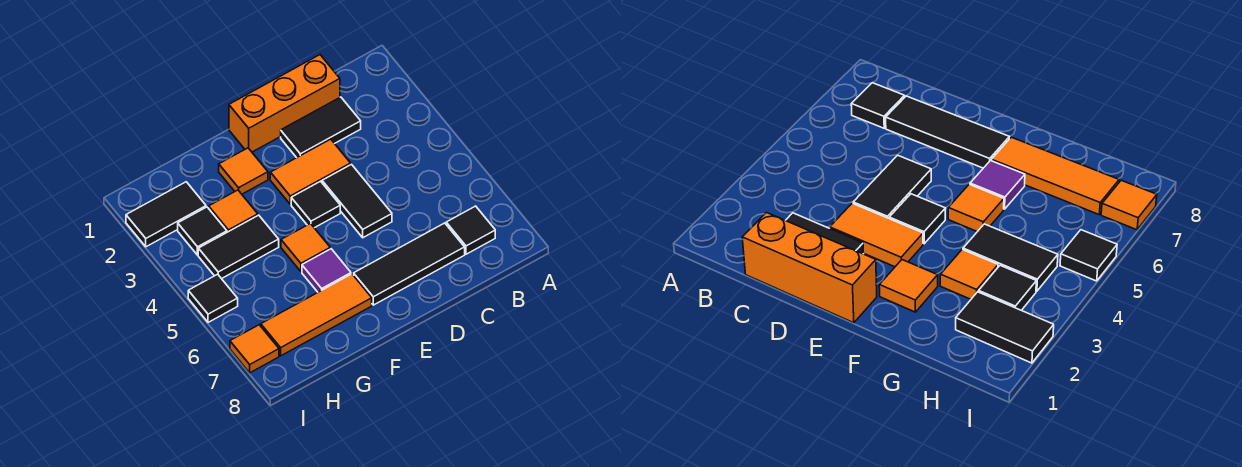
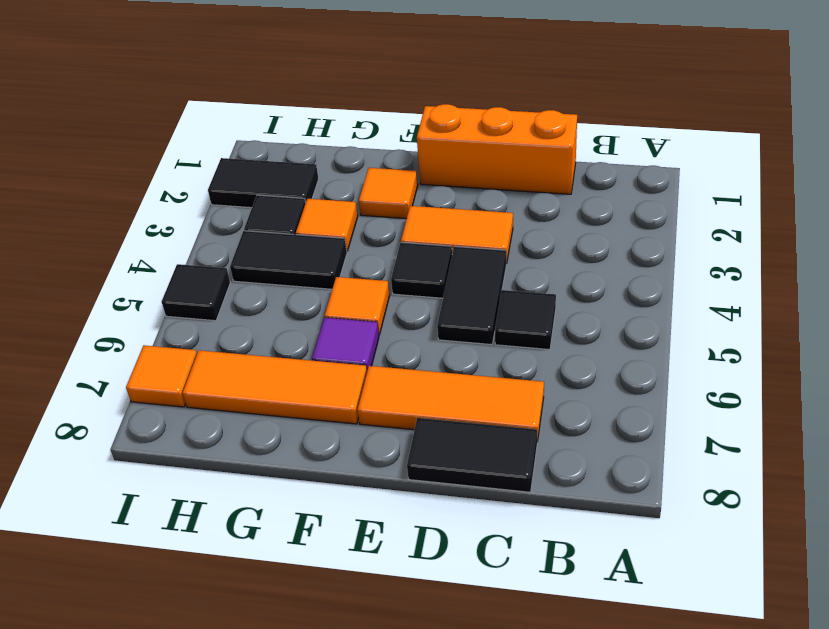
black 1x1 tile [446,206,495,254] -> black 1x1 tile moved to [495,290,556,350]
black 1x2 tile [281,97,361,158] -> black 1x2 tile moved to [407,418,537,492]
black 1x3 tile [354,223,465,305] -> orange 1x3 tile [358,366,544,441]

